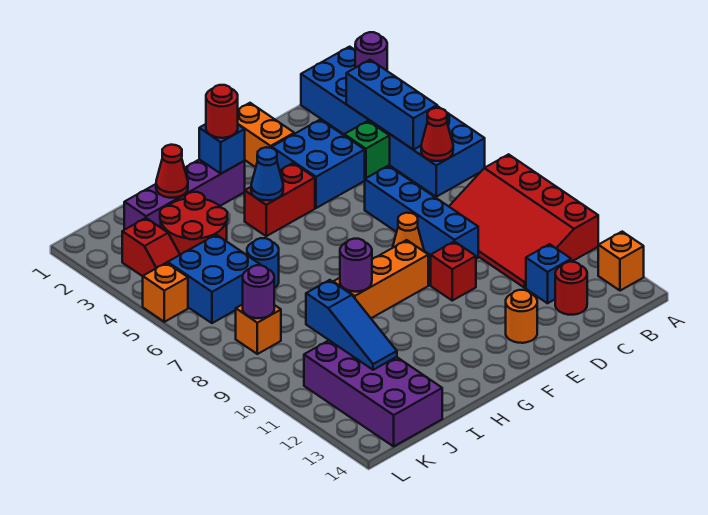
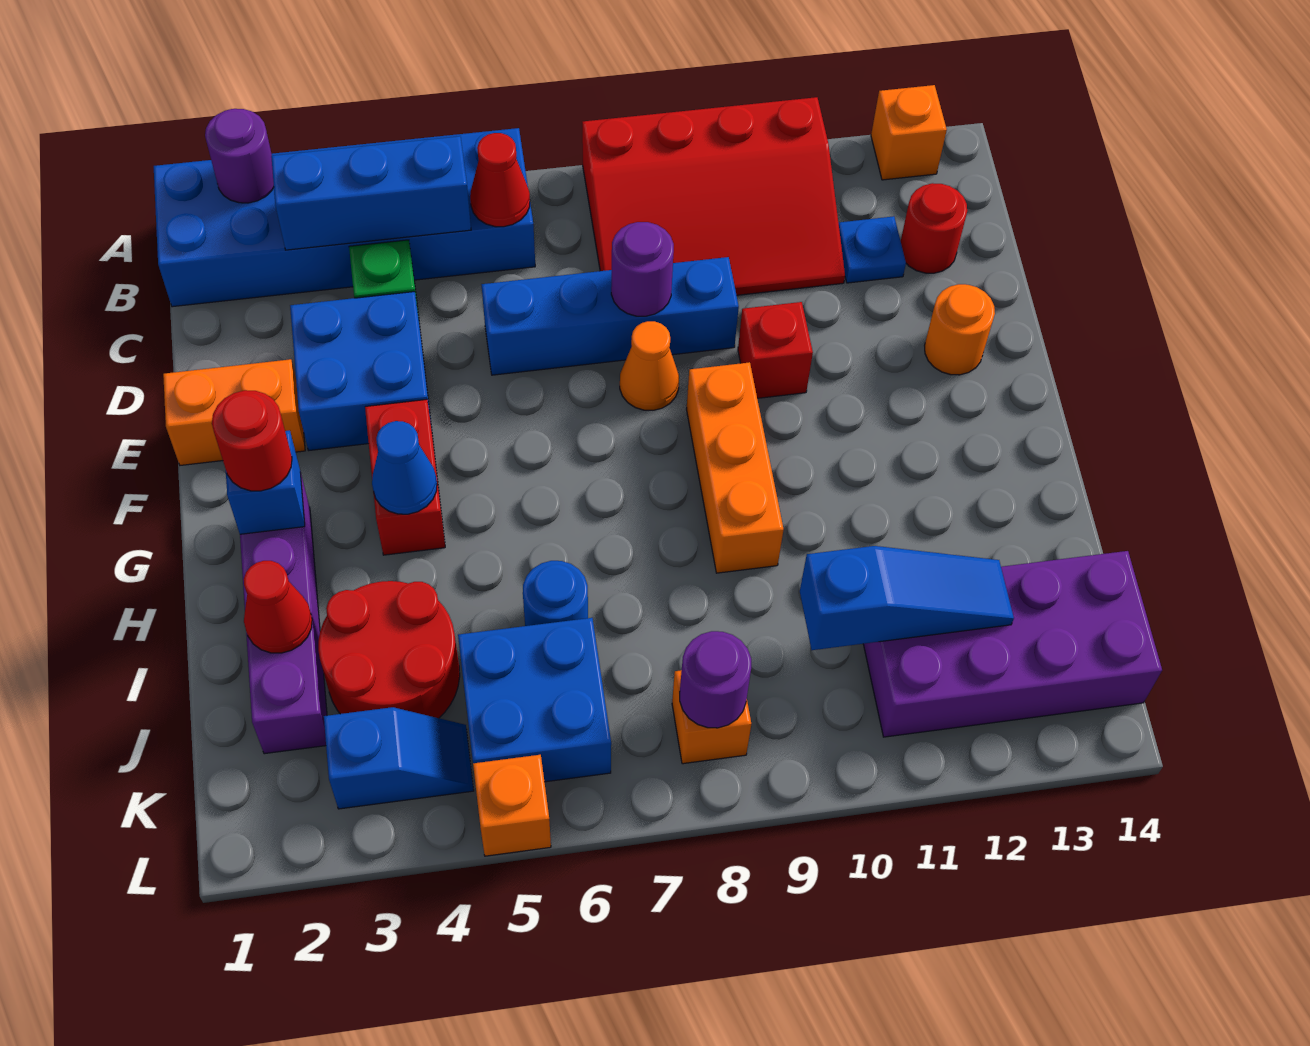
blue 1x1 brick [526,244,571,303] -> blue 1x1 plate [838,216,906,283]
purple 1x1 round brick [340,239,372,292] -> purple 1x1 round brick moved to [611,222,674,316]
red 1x2 slope [122,218,180,276] -> blue 1x2 slope [324,707,474,809]

